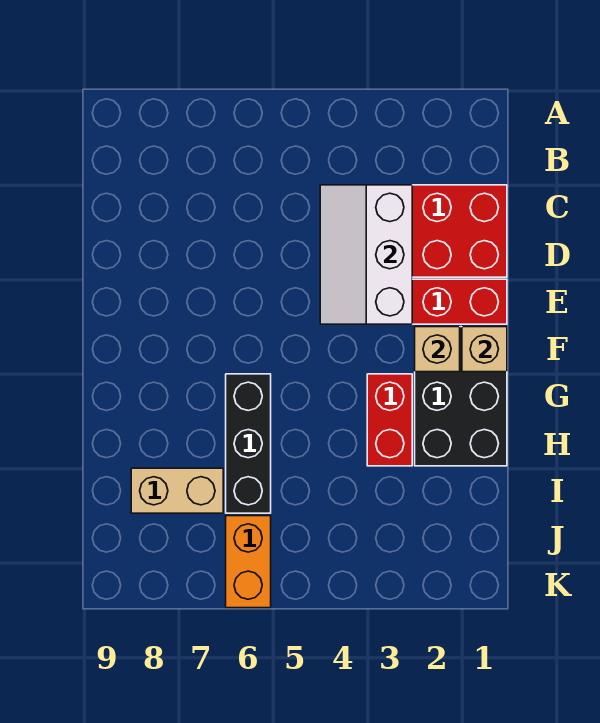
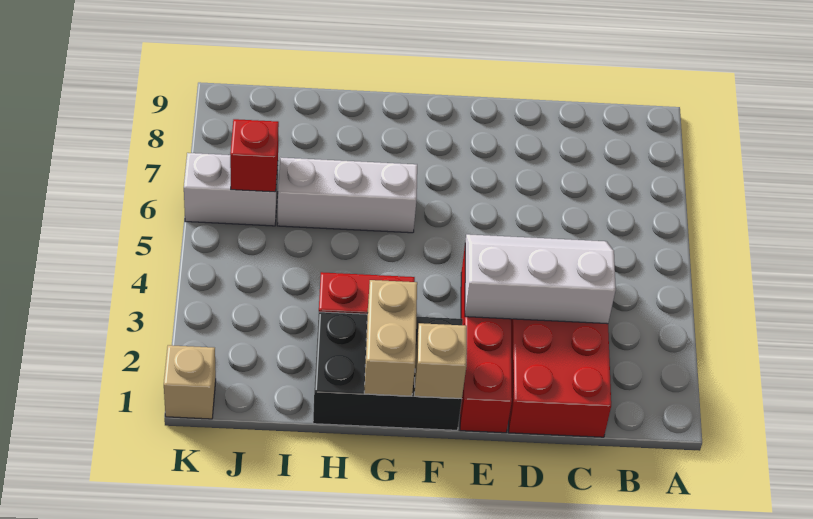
tan 1x1 brick [415,327,460,372] -> tan 1x1 brick moved to [164,345,216,419]
black 1x3 brick [226,374,271,513] -> white 1x3 brick [277,158,417,233]
tan 1x2 brick [131,468,223,513] -> tan 1x2 brick moved to [364,280,417,396]
orange 1x2 brick [226,516,271,608] -> white 1x2 brick [184,153,278,226]
none -> red 1x1 brick [230,119,279,192]

